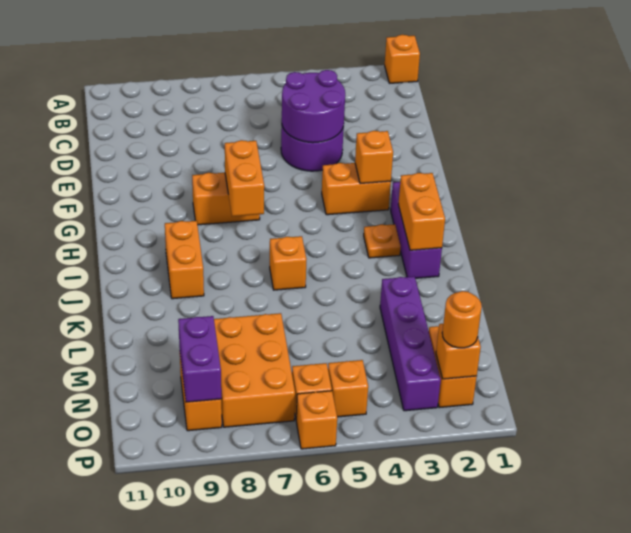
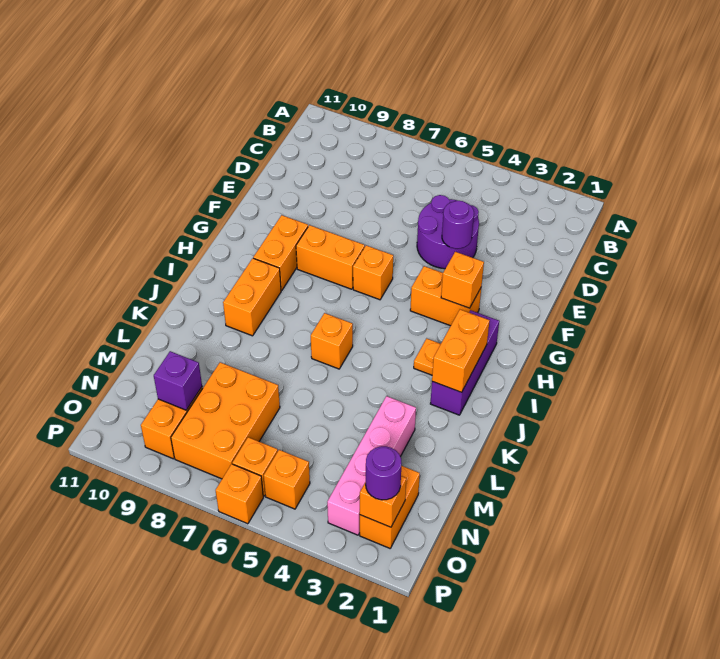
orange 1x1 brick [385,35,420,83] -> orange 1x1 brick moved to [353,245,393,300]
purple 2x2 round brick [282,70,345,143] -> purple 1x1 round brick [442,201,474,249]
orange 1x2 brick [225,140,264,217] -> orange 1x2 brick moved to [253,215,308,291]
purple 1x4 brick [380,276,441,411] -> pink 1x4 brick [327,396,416,535]
purple 1x2 brick [178,316,221,402] -> purple 1x1 brick [154,351,202,410]
orange 1x1 round brick [442,291,482,348] -> purple 1x1 round brick [366,446,402,500]

